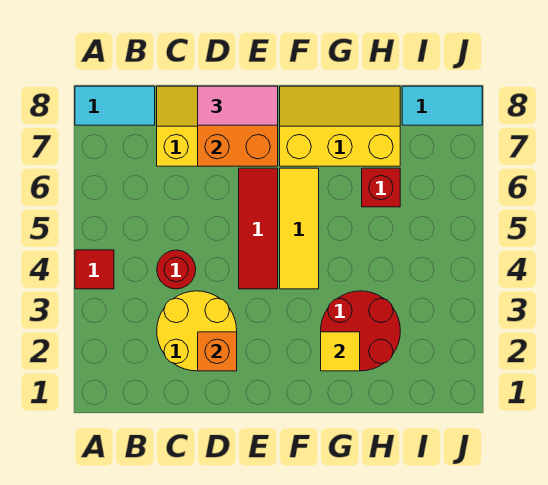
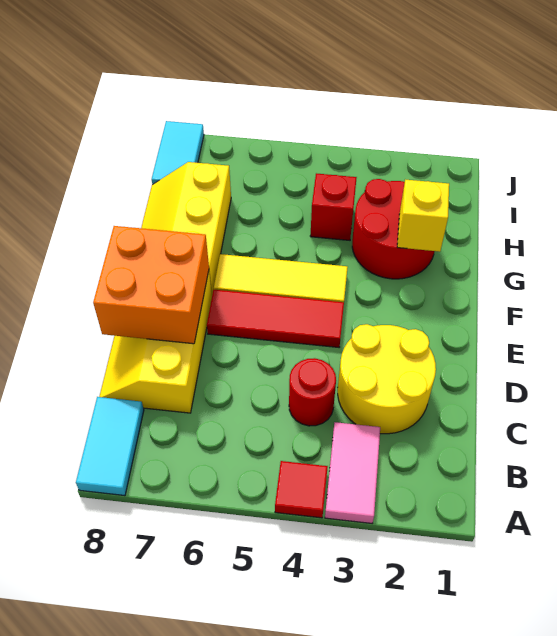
orange 1x1 brick [198,332,237,371] -> none
pink 1x2 tile [198,86,278,125] -> pink 1x2 tile moved to [325,422,380,523]
yellow 1x1 tile [321,332,360,371] -> yellow 1x1 brick [397,180,449,252]
red 1x1 brick [362,168,400,207] -> red 1x1 brick moved to [310,173,357,240]

